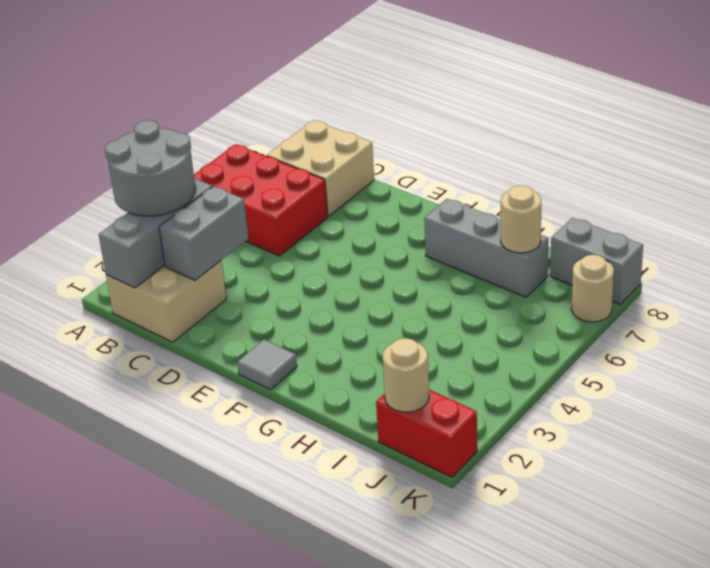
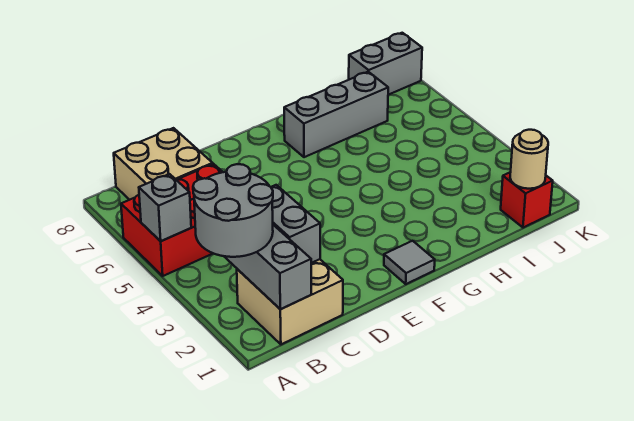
none -> grey 1x1 brick [139,174,191,241]
tan 1x1 round brick [501,185,541,253] -> none
red 1x2 brick [376,390,477,477] -> red 1x1 brick [501,172,553,228]
tan 1x1 round brick [571,255,614,322] -> none

